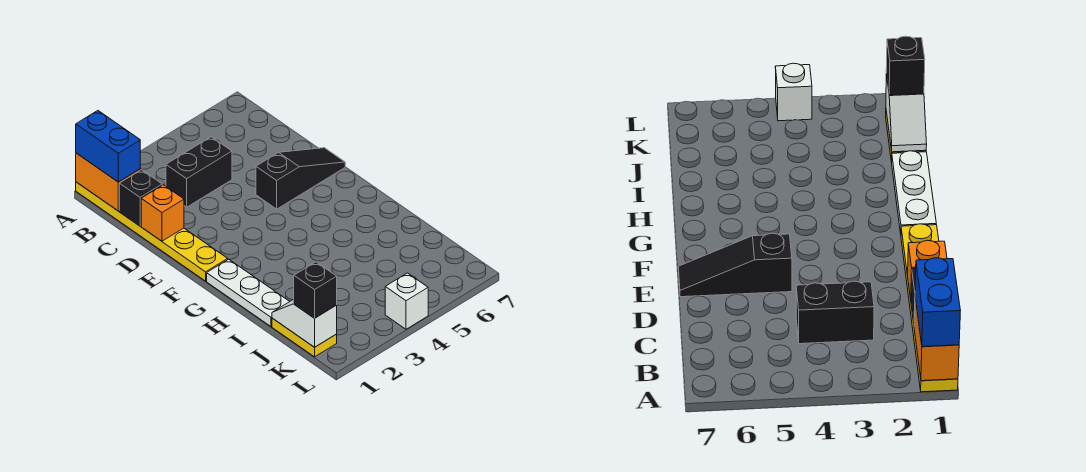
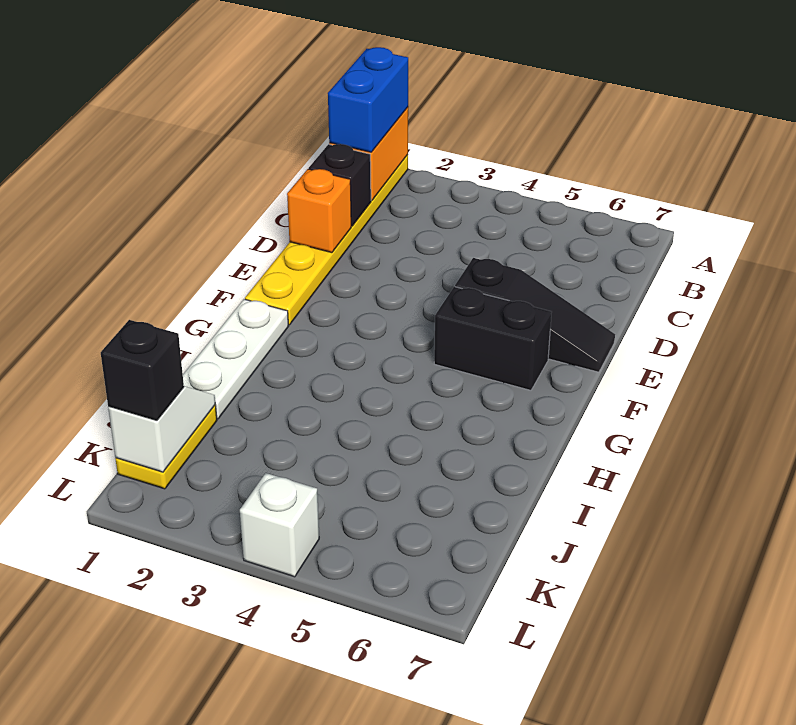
black 1x2 brick [166,137,232,207] -> black 1x2 brick moved to [434,287,552,390]

